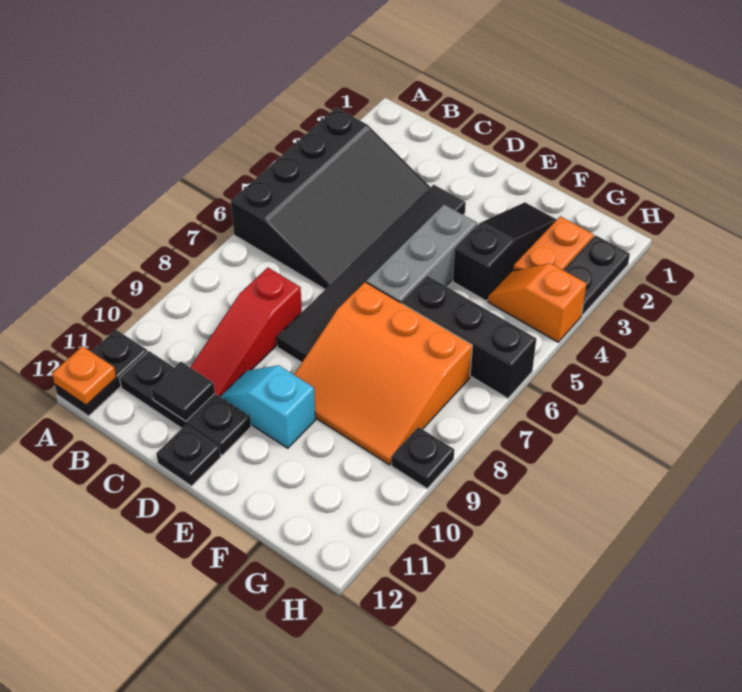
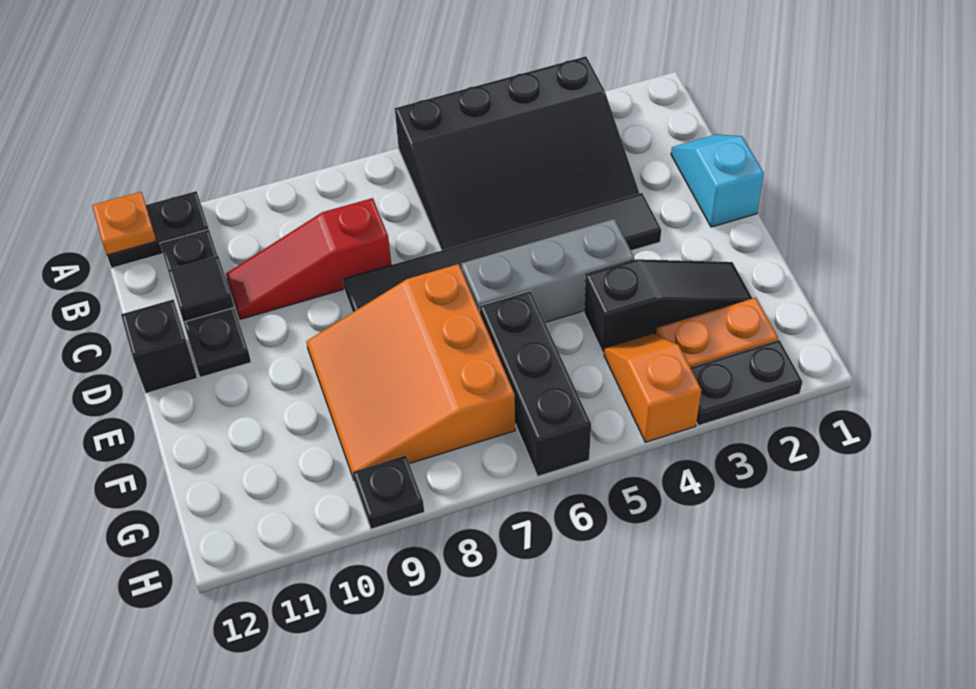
cyan 1x2 slope [220,365,315,448] -> cyan 1x2 slope moved to [671,134,764,227]
black 1x1 plate [156,425,221,486] -> black 1x1 brick [121,300,197,393]

